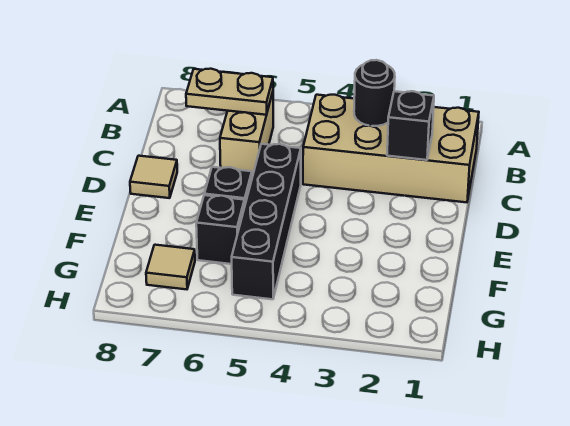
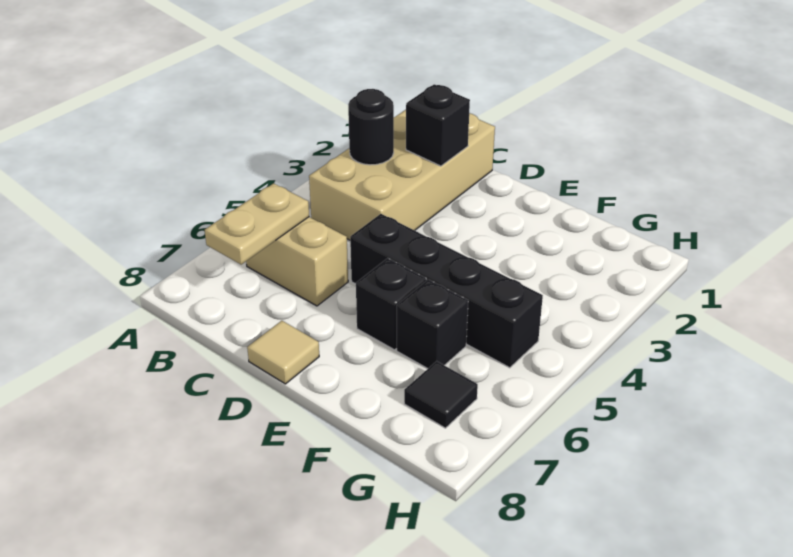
tan 1x1 tile [146,245,195,289] -> black 1x1 tile [404,361,478,428]

